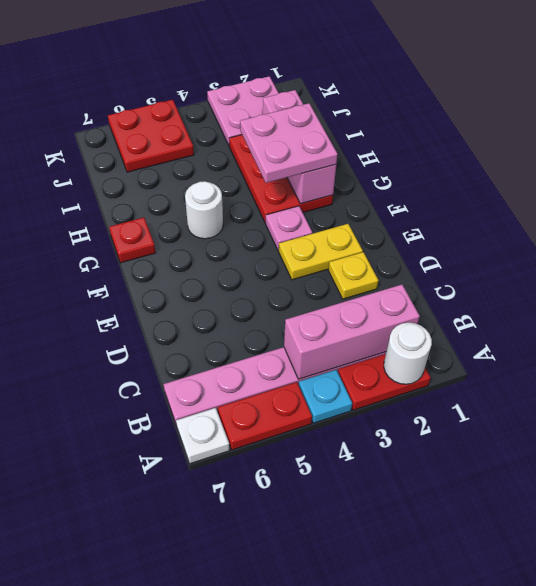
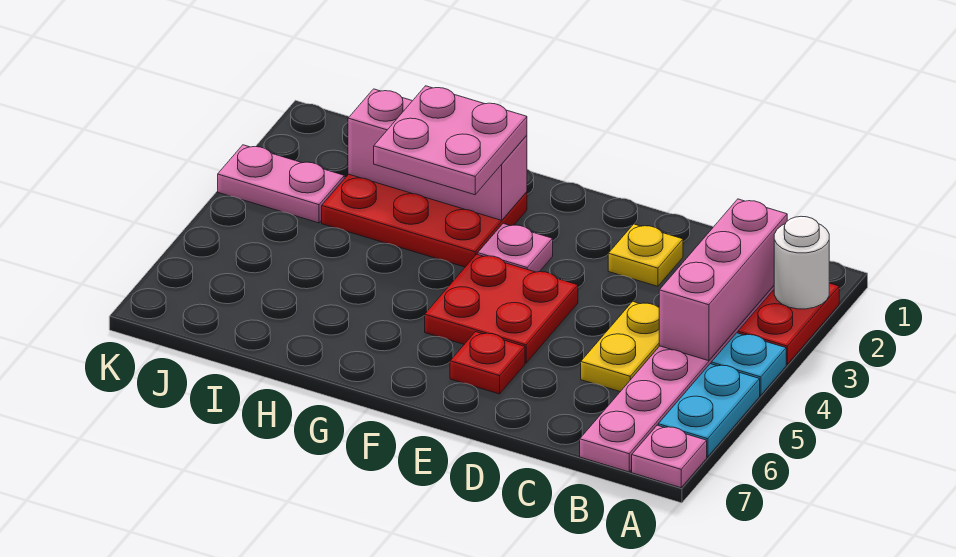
red 1x2 plate [218,382,312,450] -> cyan 1x2 plate [658,364,760,457]
white 1x1 plate [176,408,230,464] -> pink 1x1 plate [632,425,707,488]
yellow 1x2 plate [279,224,363,280] -> yellow 1x2 plate moved to [581,301,659,392]
white 1x1 round brick [185,181,223,239] -> none
red 1x1 plate [109,217,155,263] -> red 1x1 plate moved to [450,332,525,394]
pink 2x2 plate [207,76,279,145] -> pink 1x2 plate [218,145,344,223]
red 2x2 plate [108,100,194,172] -> red 2x2 plate moved to [425,254,578,363]

